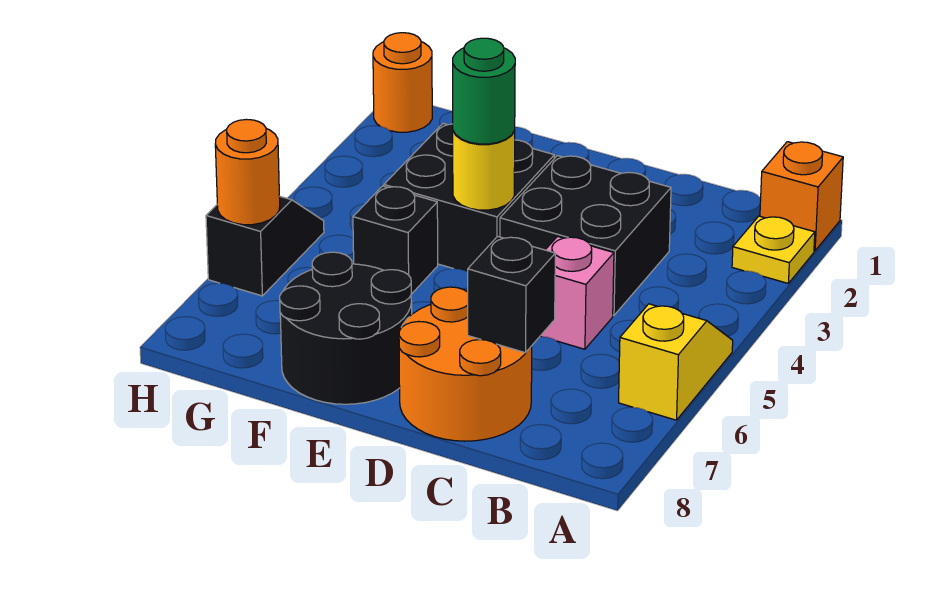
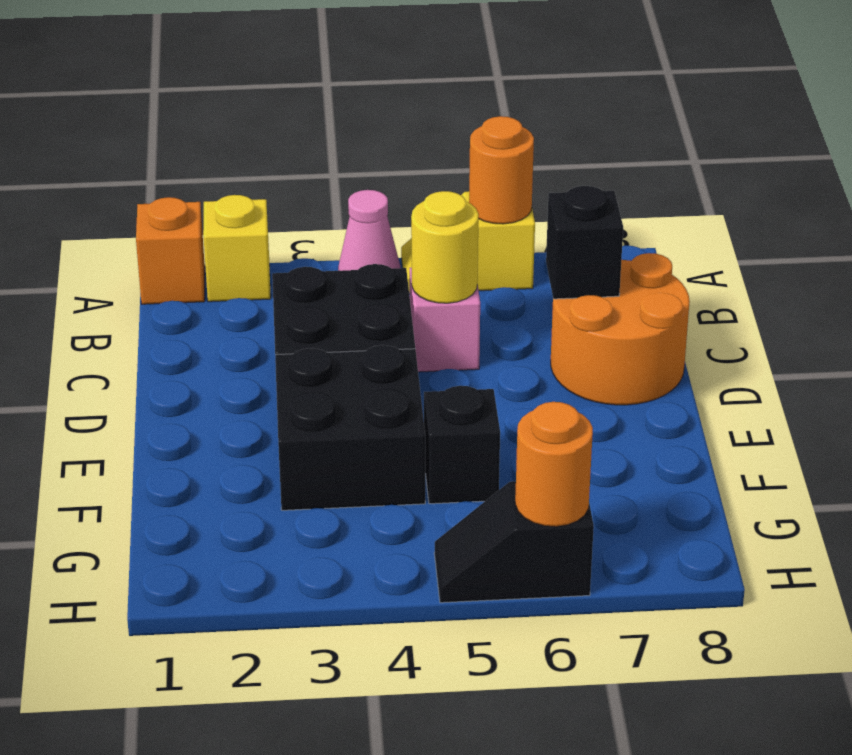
yellow 1x1 plate [732,216,815,283] -> yellow 1x1 brick [203,195,271,302]
none -> pink 1x1 cone [338,190,400,271]
yellow 1x1 round brick [453,131,515,210] -> yellow 1x1 round brick moved to [411,191,479,303]
green 1x1 round brick [453,38,515,144] -> none
black 2x2 round brick [280,252,412,404] -> none
orange 1x1 round brick [373,33,432,132] -> orange 1x1 round brick moved to [469,116,534,224]

